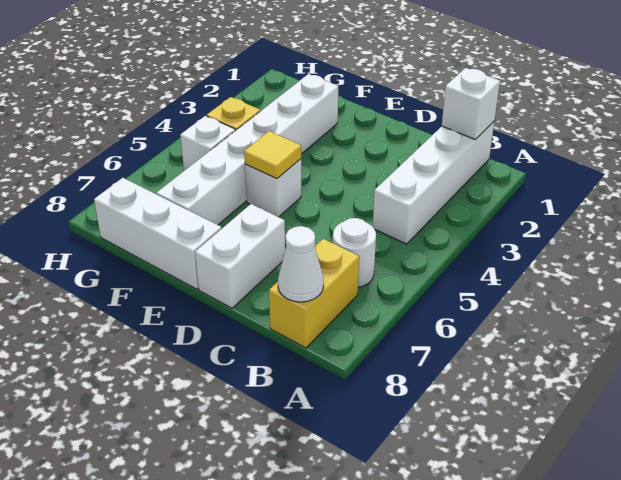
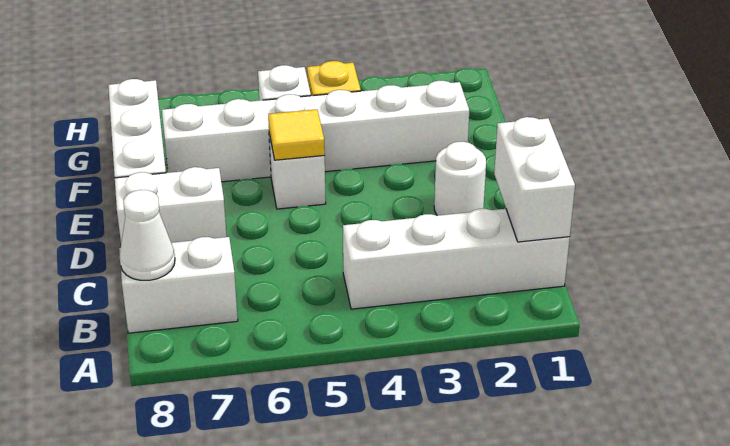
white 1x1 brick [442,68,500,140] -> white 1x2 brick [494,117,575,242]
white 1x1 round brick [333,218,376,287] -> white 1x1 round brick moved to [434,142,486,216]
yellow 1x2 brick [269,239,359,348] -> white 1x2 brick [119,237,238,333]

